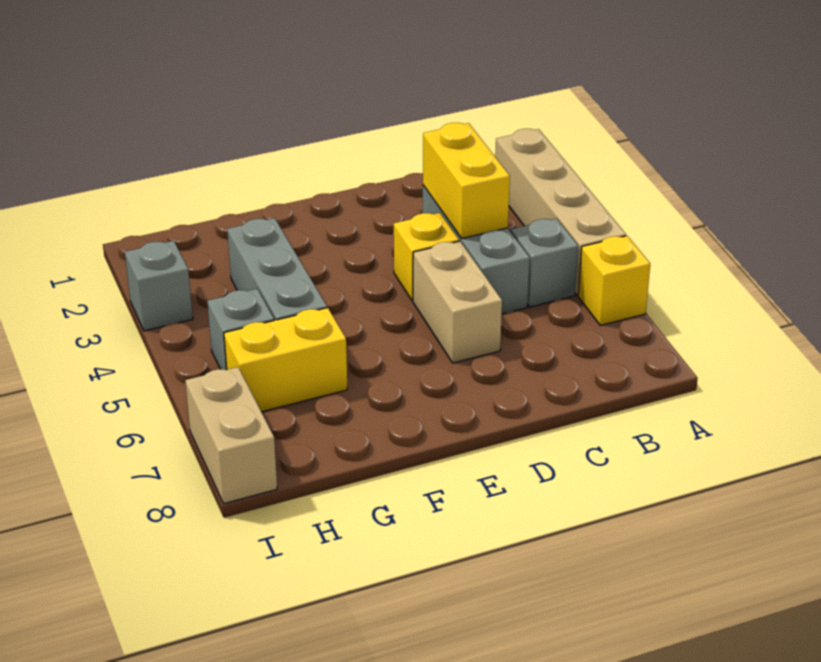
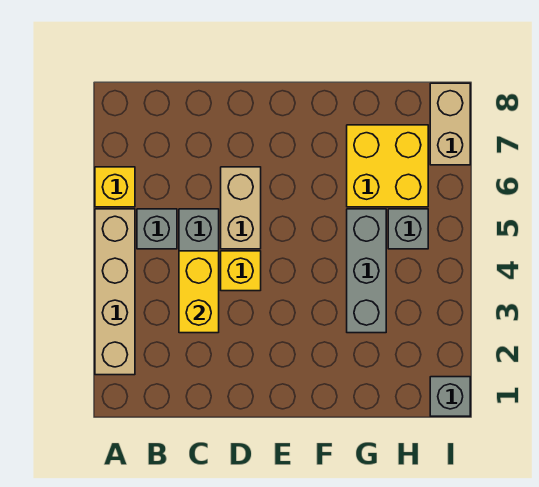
yellow 1x2 brick [224,308,347,412] -> yellow 2x2 brick [347,125,428,207]
grey 1x1 brick [125,241,193,331] -> grey 1x1 brick moved to [430,377,470,416]

